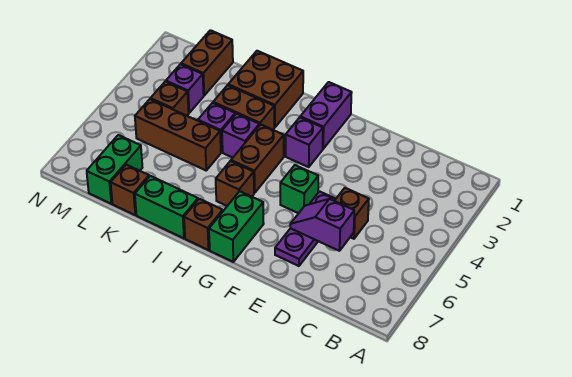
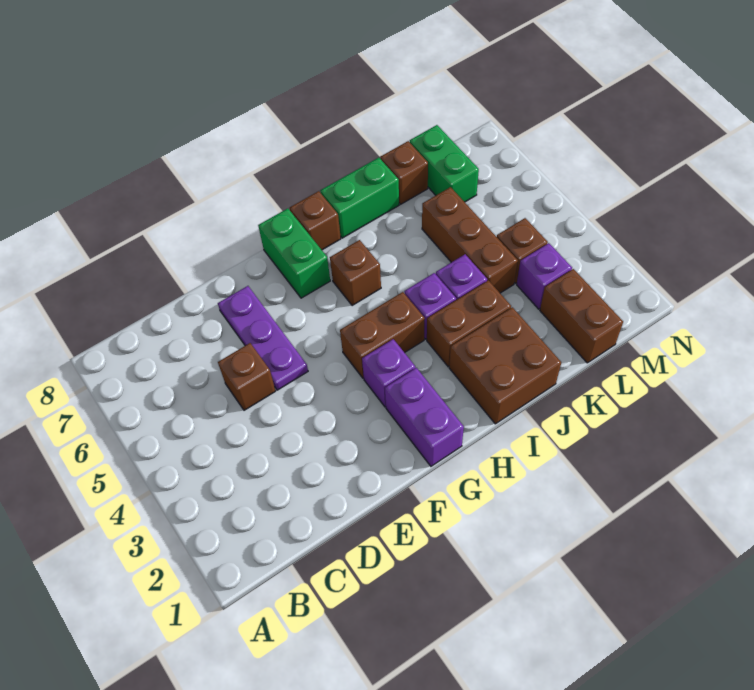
purple 1x2 slope [290,199,354,251] -> none
green 1x1 brick [280,165,318,213] -> none
brown 1x2 brick [231,124,284,193] -> brown 1x2 brick turned to [340,292,425,378]
brown 1x3 brick [135,99,221,170] -> brown 1x3 brick turned to [422,187,518,293]

